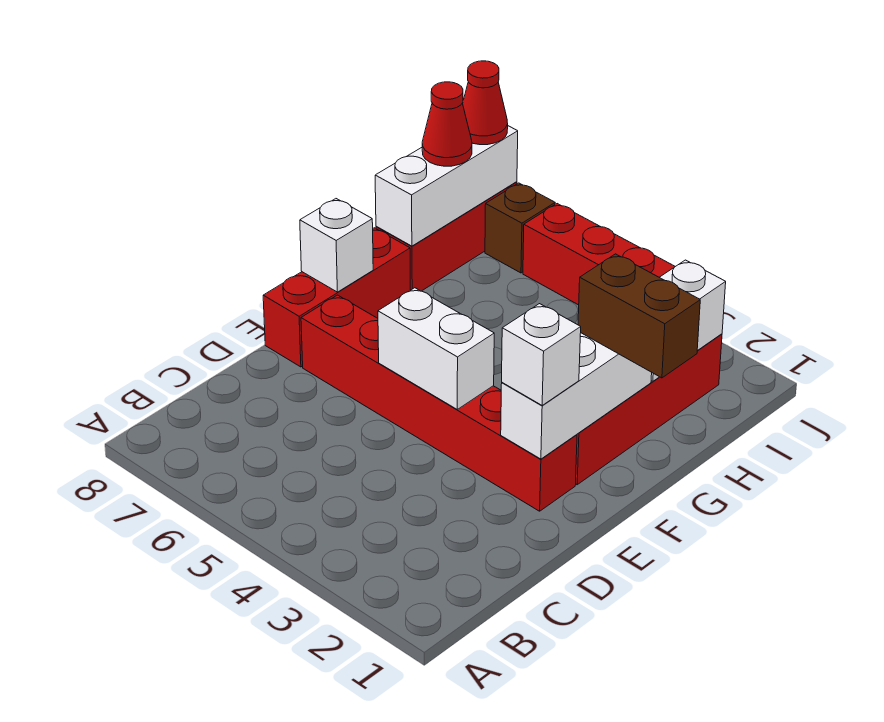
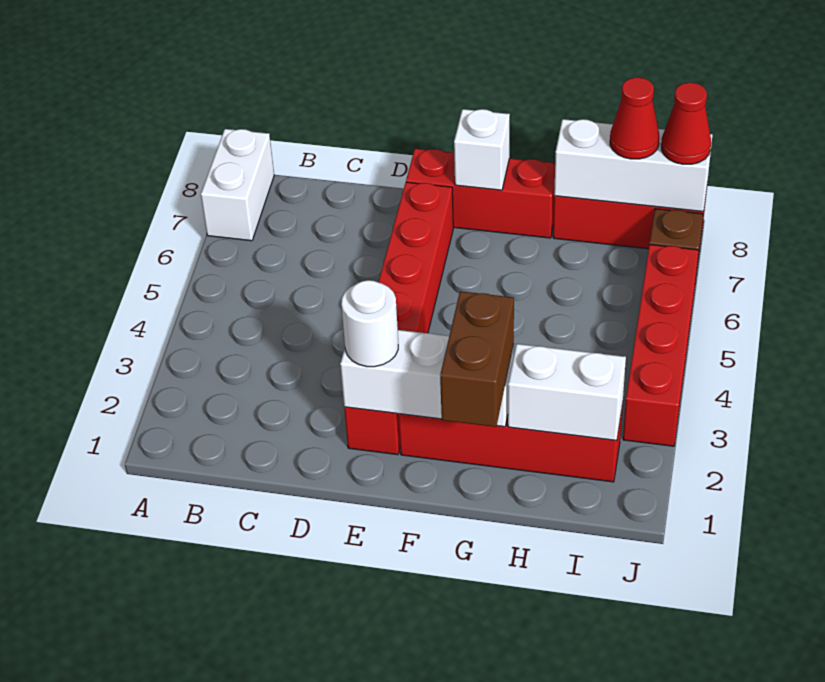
white 1x1 brick [502,304,581,405] -> white 1x1 round brick [341,280,398,367]
white 1x2 brick [378,288,494,409] -> white 1x2 brick moved to [201,129,274,241]

